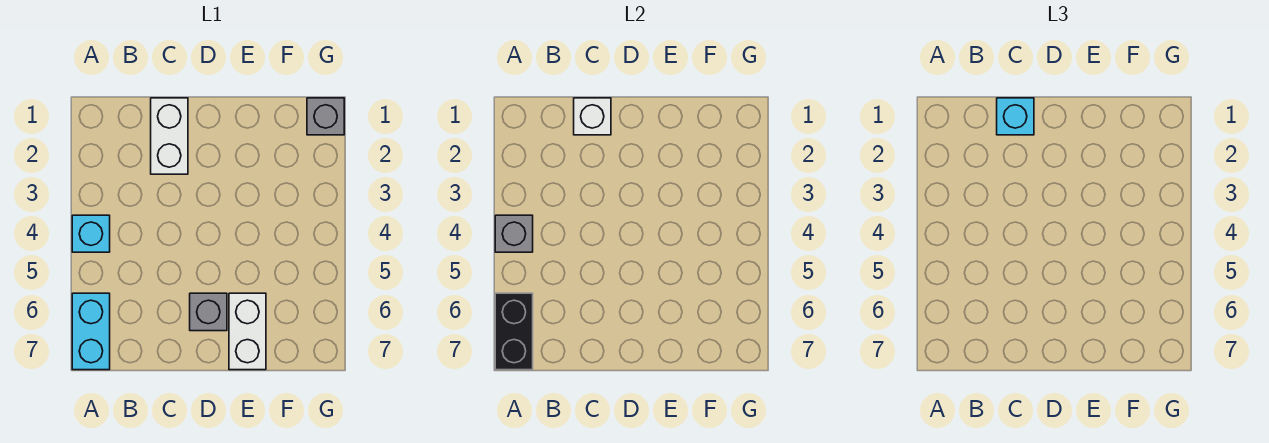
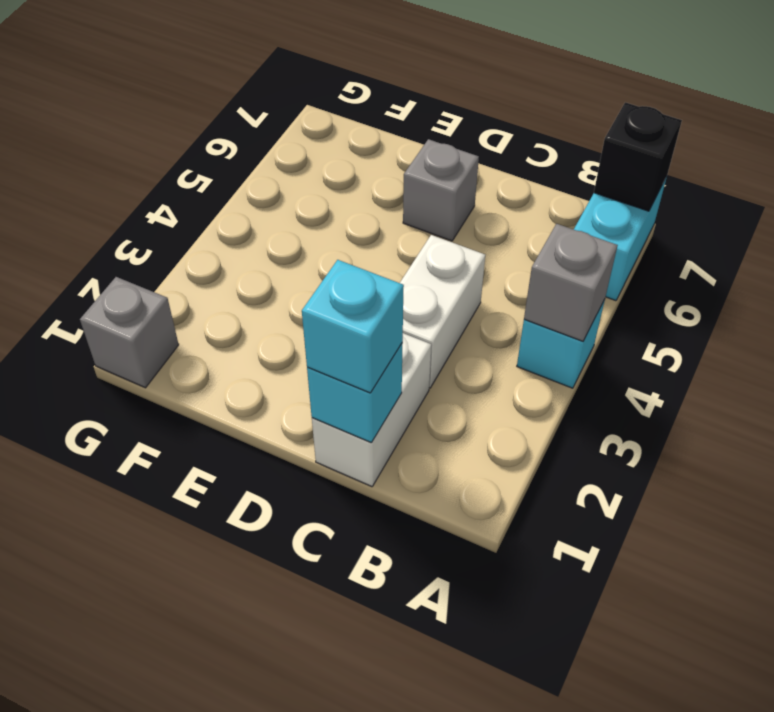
black 1x2 brick [495,293,533,370] -> black 1x1 brick [594,102,682,211]
white 1x1 brick [574,98,611,135] -> cyan 1x1 brick [307,343,403,443]
white 1x2 brick [229,293,266,370] -> white 1x2 brick moved to [400,235,485,388]

